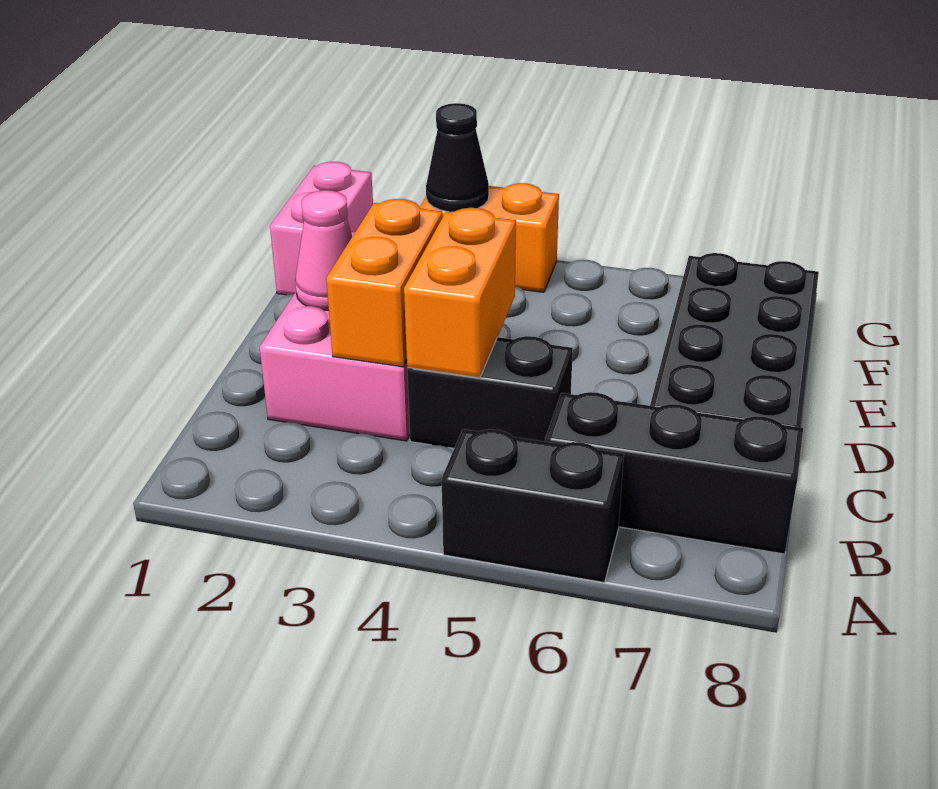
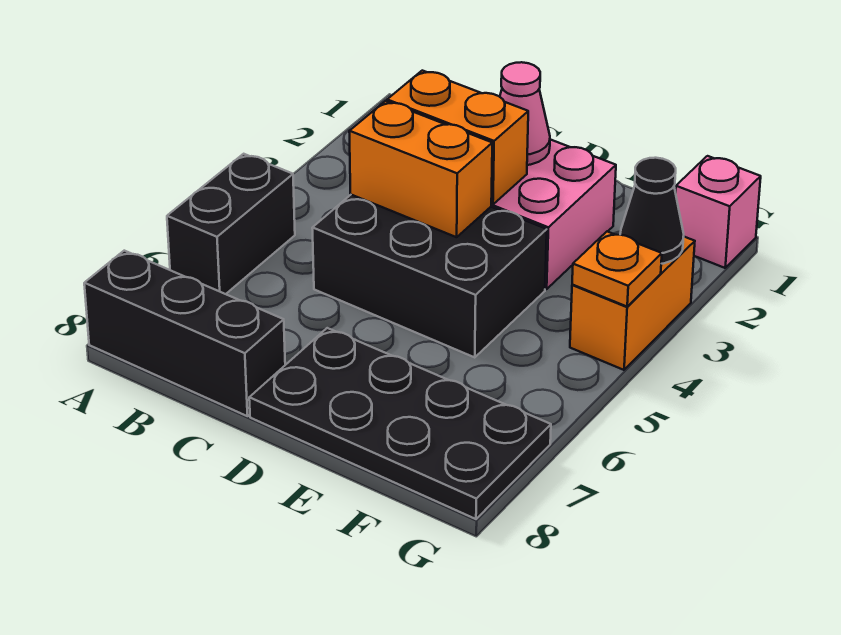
black 1x3 brick [545,392,803,554] -> black 1x3 brick turned to [84,251,285,416]
black 1x2 brick [407,336,573,448] -> black 2x3 brick [312,195,547,357]
pink 1x2 brick [270,162,373,295] -> pink 1x1 brick [676,156,761,268]
none -> orange 1x1 plate [572,232,662,306]

